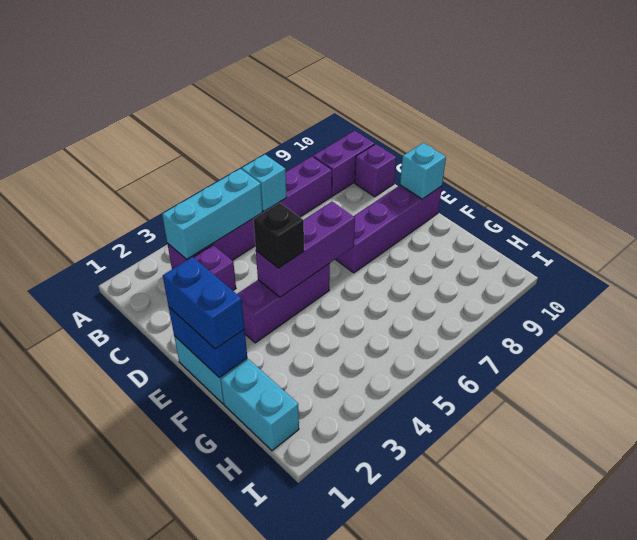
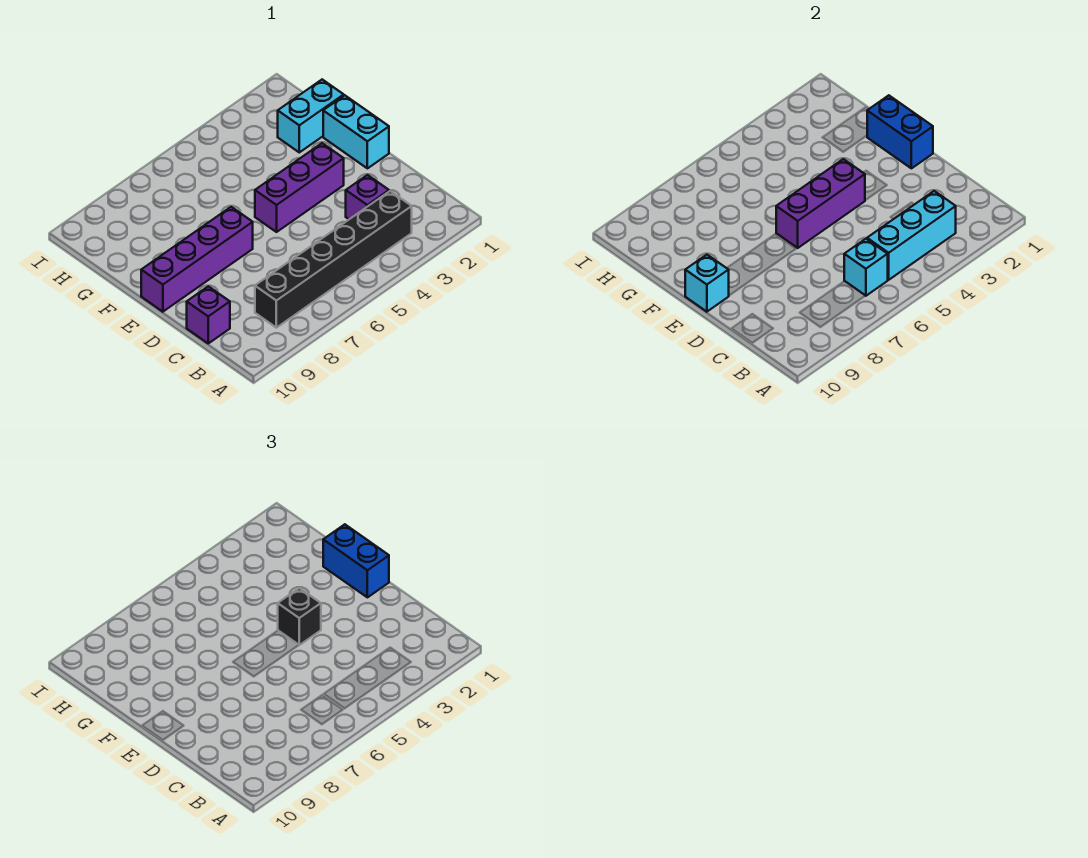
purple 1x6 brick [167,156,332,269] -> black 1x6 brick [255,191,412,328]
purple 1x2 brick [313,131,375,196] -> none
cyan 1x2 brick [221,359,299,451] -> cyan 1x2 brick turned to [278,80,344,152]

